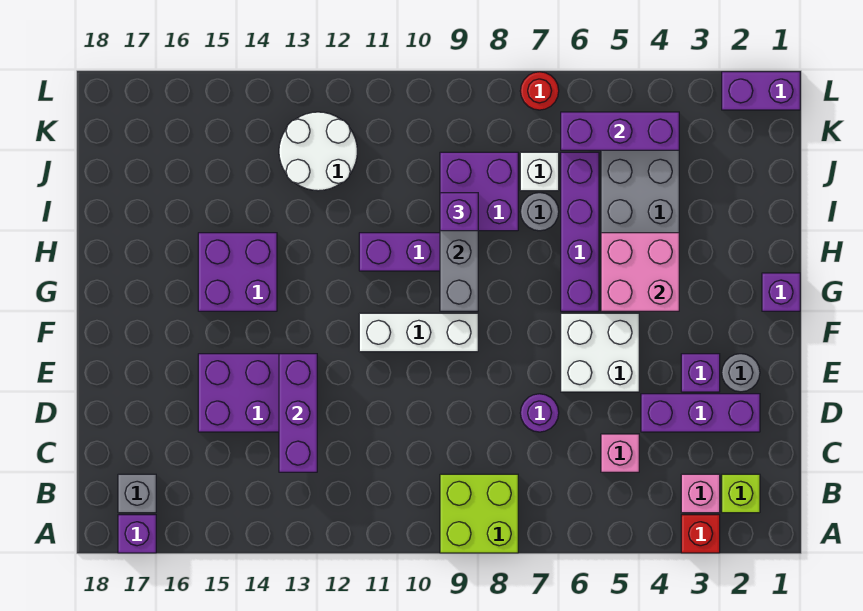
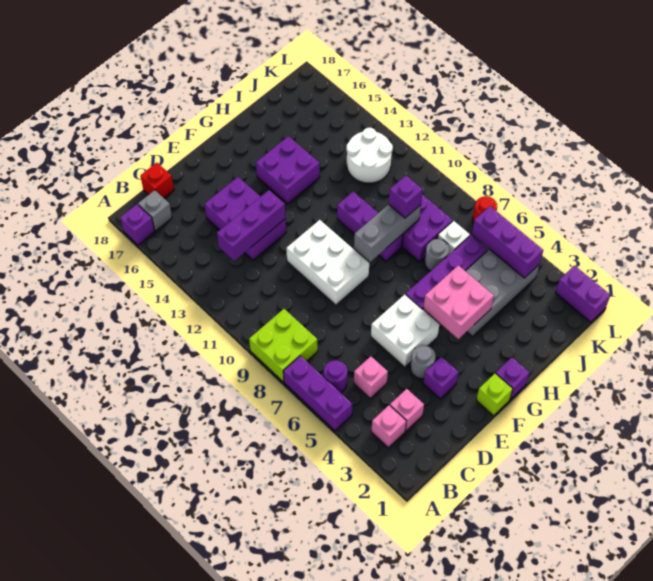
red 1x1 brick [681,515,720,553] -> red 1x1 brick moved to [140,163,174,198]
lime 1x1 brick [722,474,760,513] -> lime 1x1 brick moved to [476,373,513,416]
none -> pink 1x1 brick [390,389,424,431]
purple 1x3 brick [641,394,760,432] -> purple 1x3 brick moved to [283,356,352,431]
purple 1x1 round brick [520,394,559,432] -> purple 1x1 round brick moved to [324,360,347,393]
grey 1x1 round brick [722,354,760,392] -> grey 1x1 round brick moved to [410,345,436,379]
white 1x3 brick [359,313,478,352] -> white 2x3 brick [286,220,369,305]

